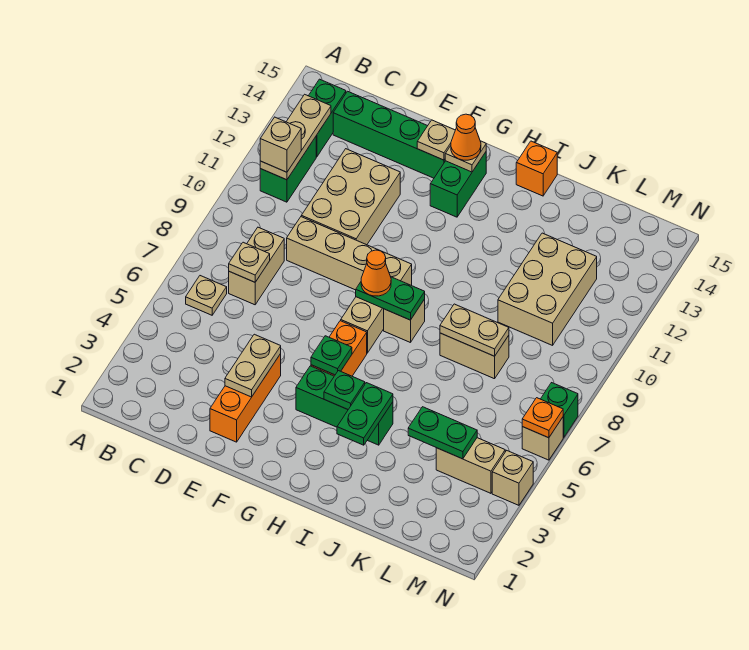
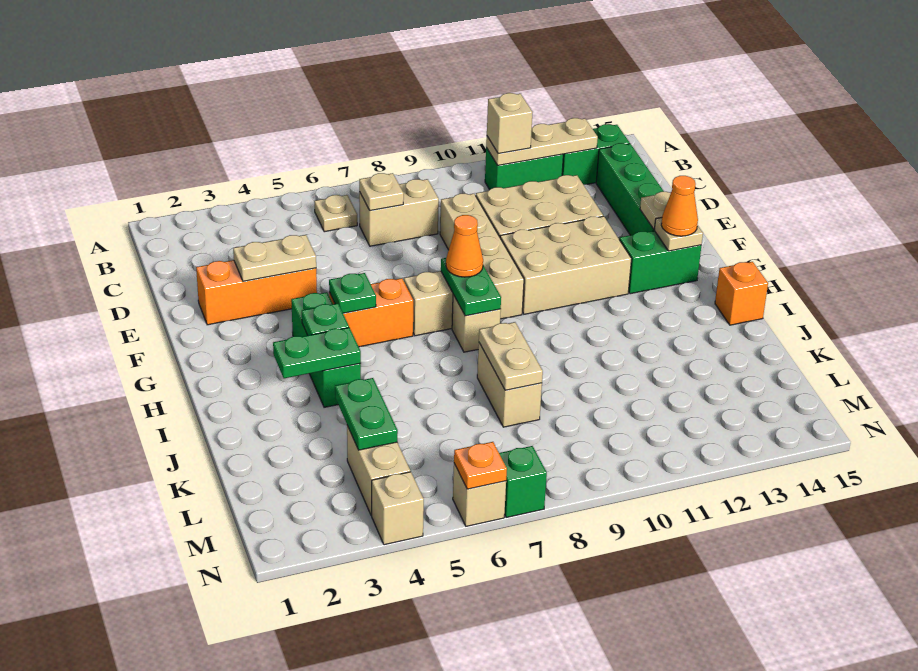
tan 2x3 brick [498,233,597,345] -> tan 2x3 brick moved to [500,216,631,314]

